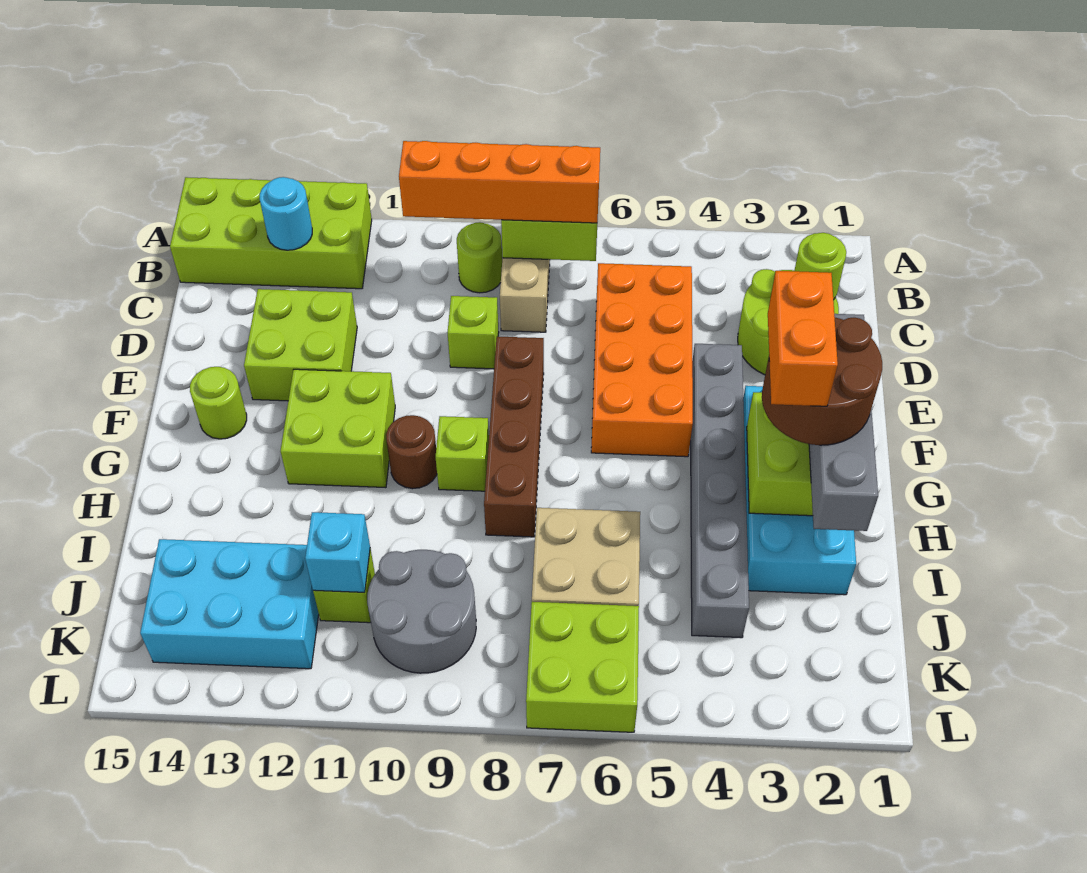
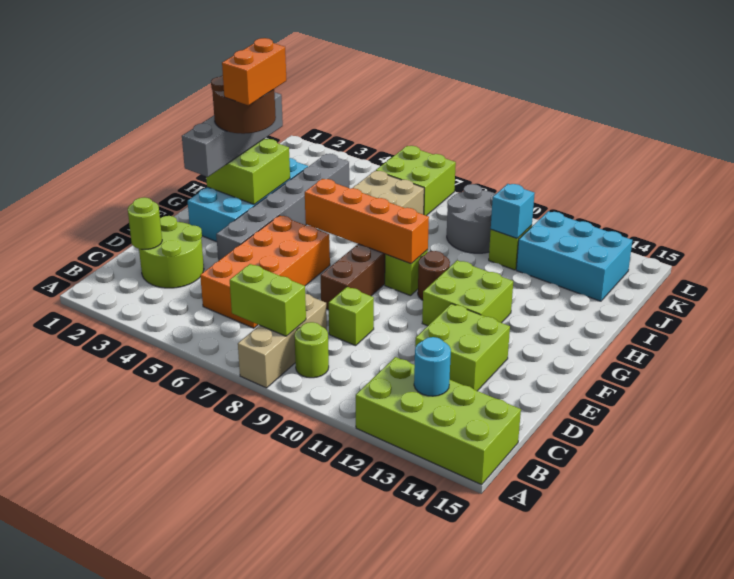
orange 1x4 brick [399,141,600,223] -> orange 1x4 brick moved to [305,179,429,264]
lime 1x1 round brick [190,367,247,439] -> none

